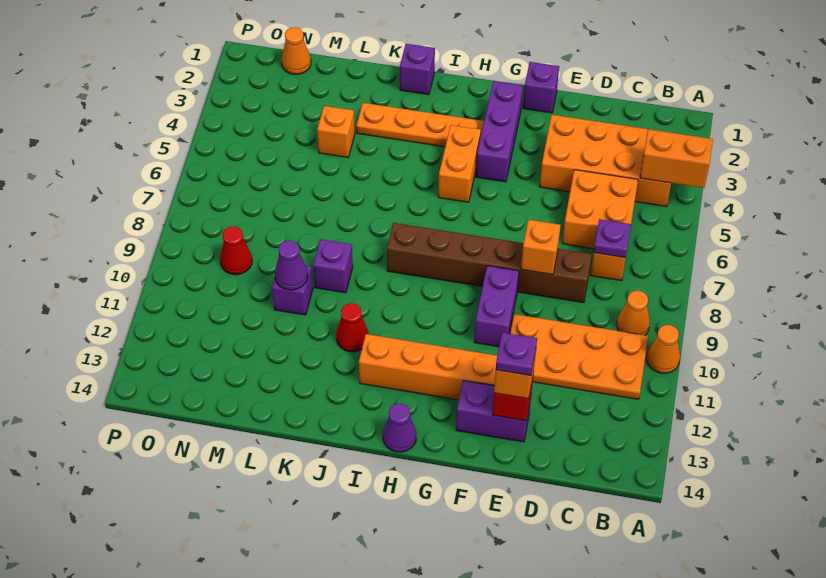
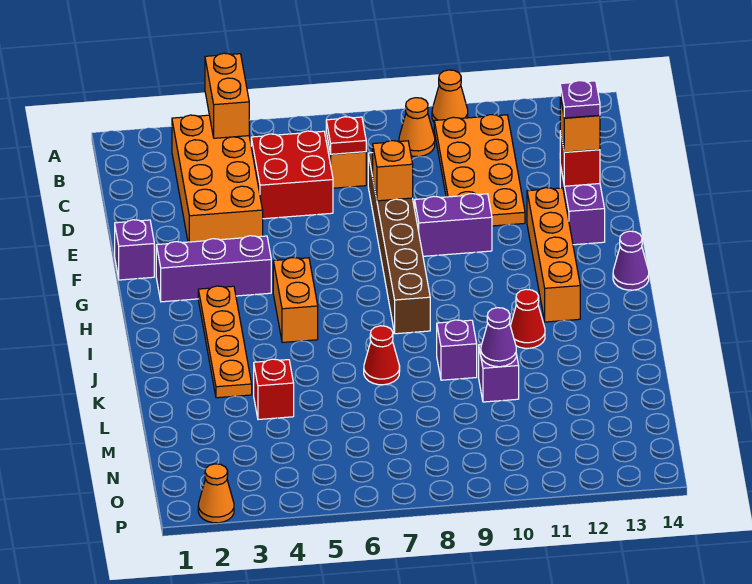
orange 2x2 brick [562,170,638,249] -> red 2x2 brick [251,131,333,219]
purple 1x1 plate [594,219,631,258] -> red 1x1 plate [326,117,366,154]
orange 1x2 brick [438,125,481,202] -> orange 1x2 brick turned to [273,258,318,343]
purple 1x1 brick [400,44,435,95] -> none
orange 1x1 brick [317,106,355,158] -> red 1x1 brick [254,359,294,420]
orange 1x1 cone [281,27,311,74] -> orange 1x1 cone moved to [198,464,234,523]
red 1x1 cone [220,226,252,275] -> red 1x1 cone moved to [364,326,400,385]

